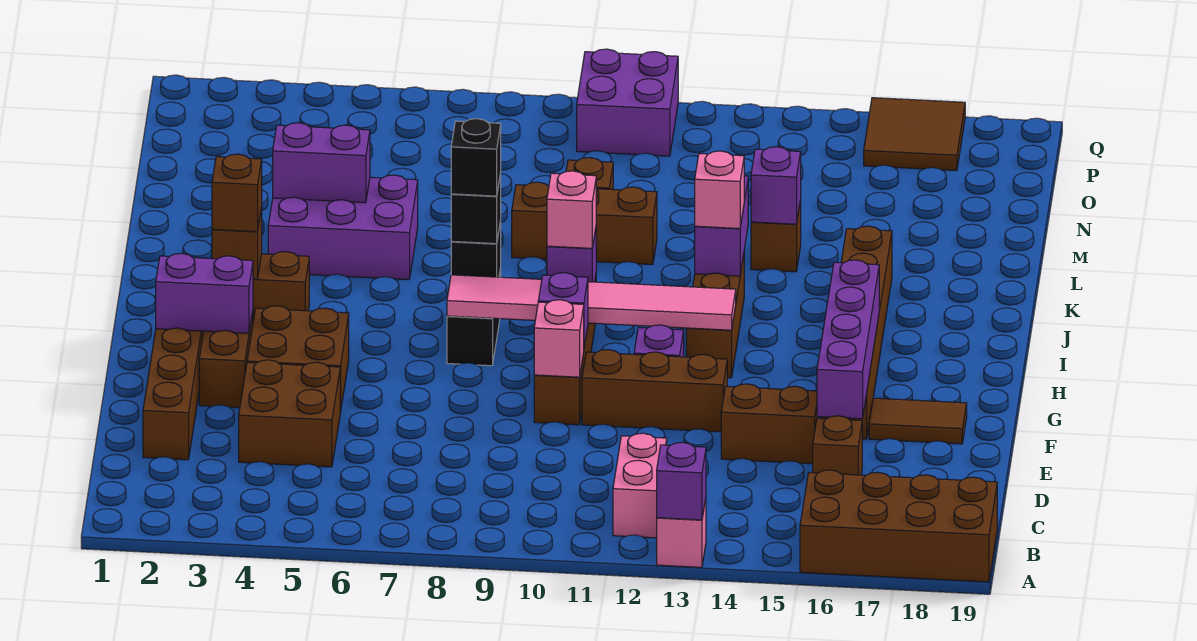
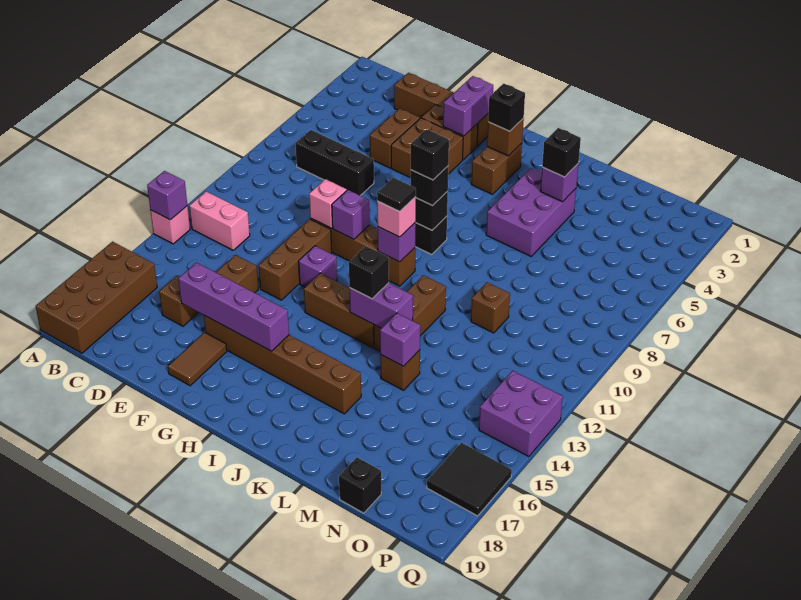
none -> black 1x3 brick [295,130,374,196]
brown 2x2 brick [239,360,340,467] -> brown 1x2 brick [370,108,420,168]
pink 1x6 tile [447,275,736,330] -> none
brown 1x1 brick [212,154,262,232] -> black 1x1 brick [488,84,525,131]
none -> black 1x1 tile [377,177,416,211]
pink 1x1 brick [695,151,744,229] -> black 1x1 brick [349,246,389,299]
purple 1x2 brick [273,123,370,203] -> purple 1x1 brick [540,164,578,202]
none -> black 1x1 brick [542,128,581,177]
brown 1x3 brick [512,182,657,265] -> brown 1x3 brick moved to [374,275,446,351]
none -> black 1x1 brick [339,457,381,513]
purple 2x2 brick [577,49,678,156] -> purple 2x2 brick moved to [479,371,563,456]
brown 2x2 tile [864,98,965,171] -> black 2x2 tile [427,443,512,516]

